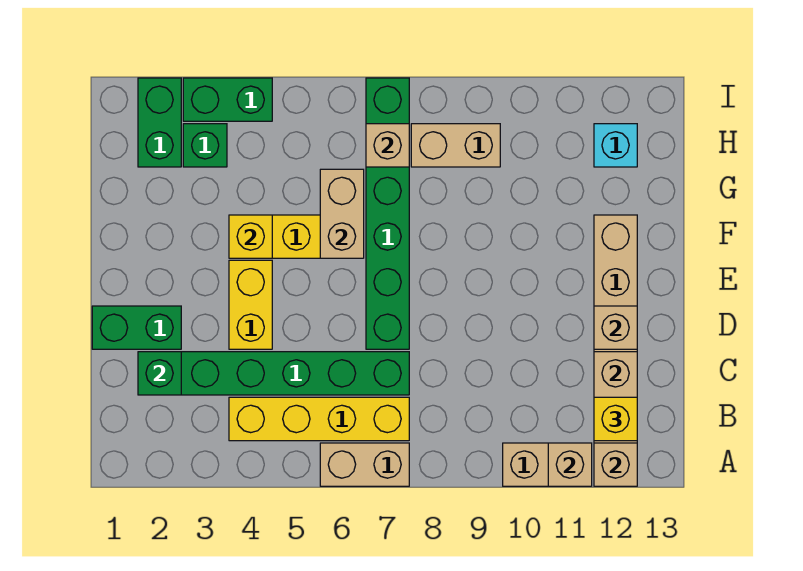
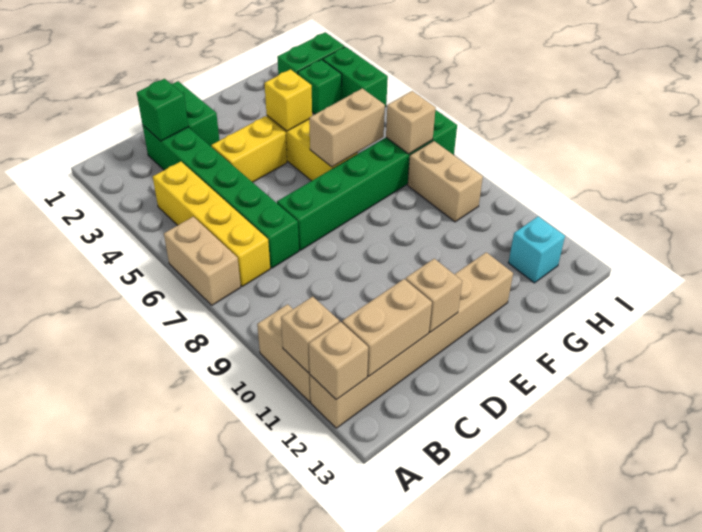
yellow 1x1 brick [594,397,637,441] -> none

